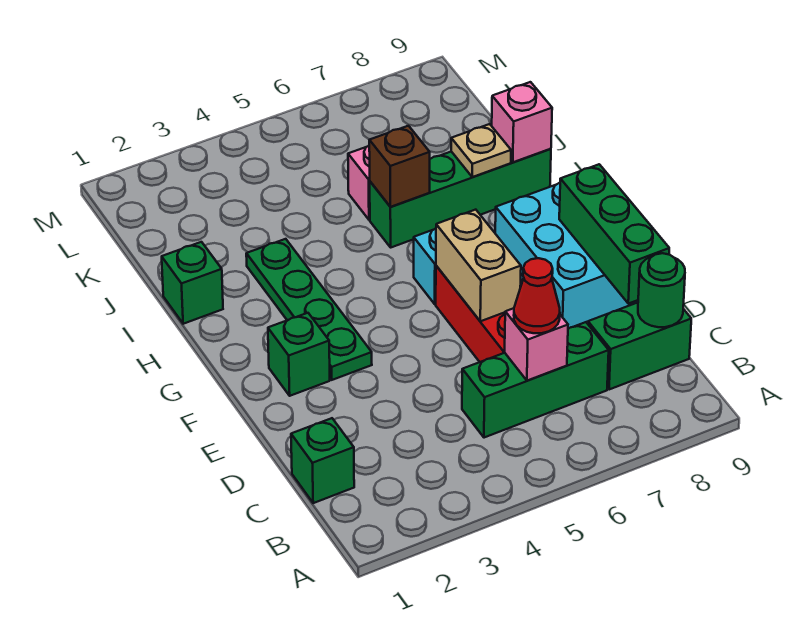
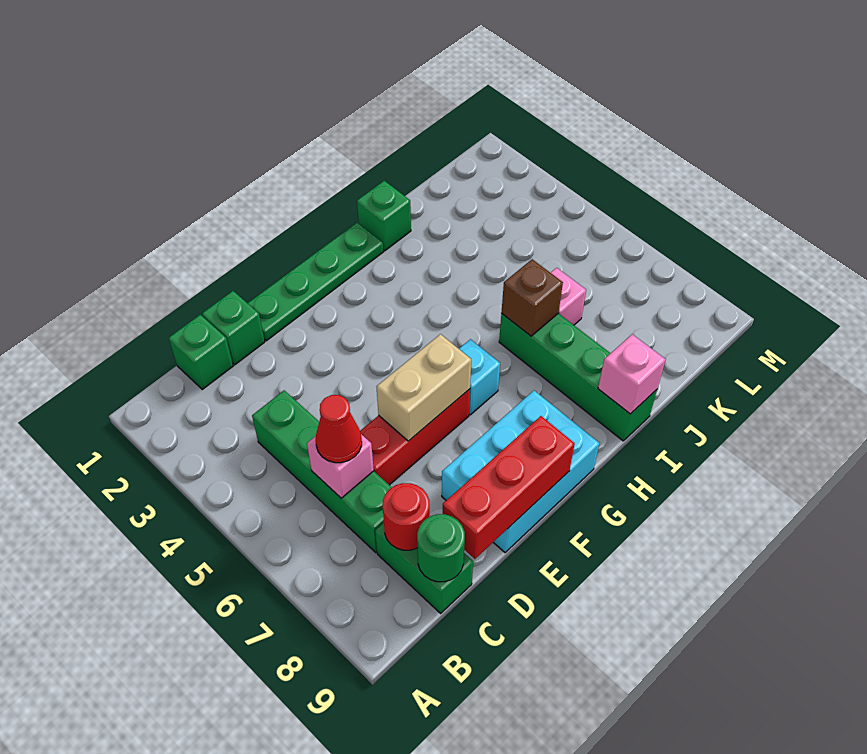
green 1x3 brick [462,322,609,438] -> green 1x4 brick [252,390,392,552]
none -> red 1x1 round brick [383,483,429,550]
green 1x3 brick [559,164,669,304] -> red 1x3 brick [443,416,575,559]
green 1x1 brick [268,313,330,396] -> green 1x1 brick moved to [202,291,265,365]
green 1x4 plate [246,239,372,380] -> green 1x4 plate moved to [248,222,383,341]
tan 1x1 plate [451,124,511,177] -> none

